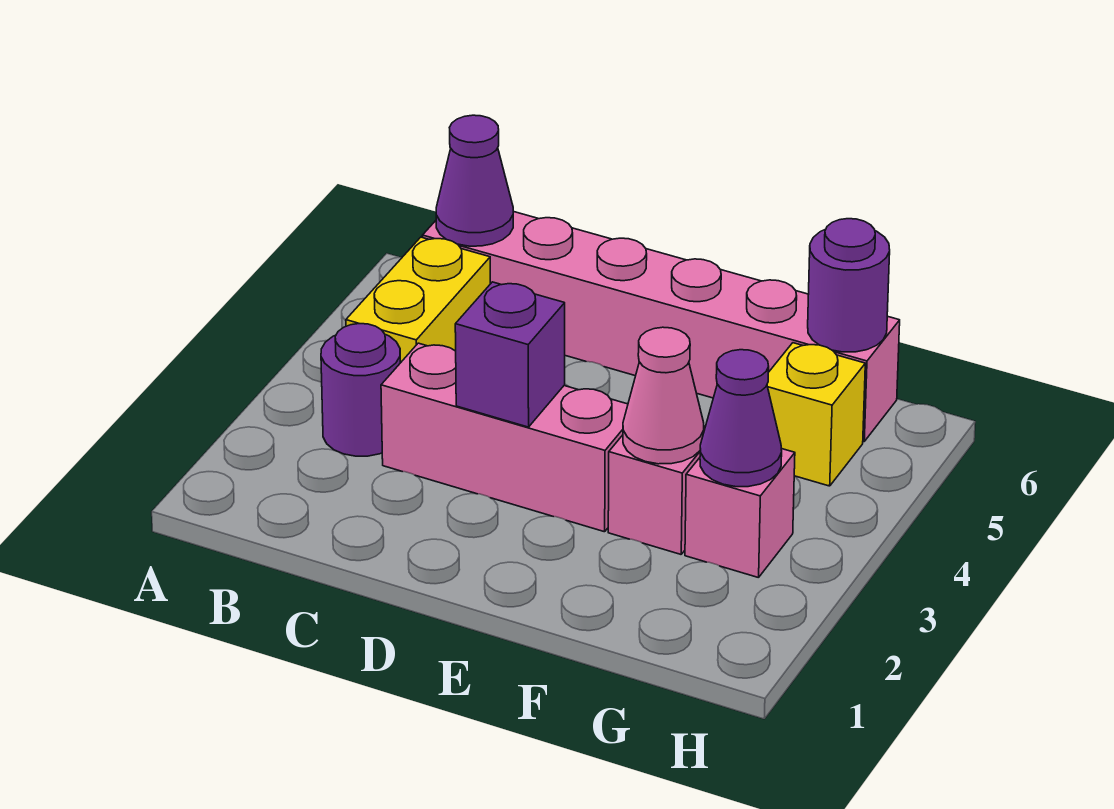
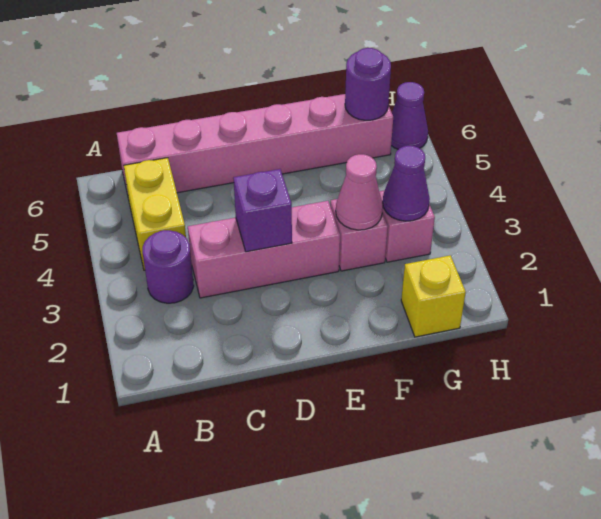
purple 1x1 cone [436,115,513,246] -> purple 1x1 cone moved to [391,82,428,149]
yellow 1x1 brick [767,343,865,486] -> yellow 1x1 brick moved to [401,255,466,337]

